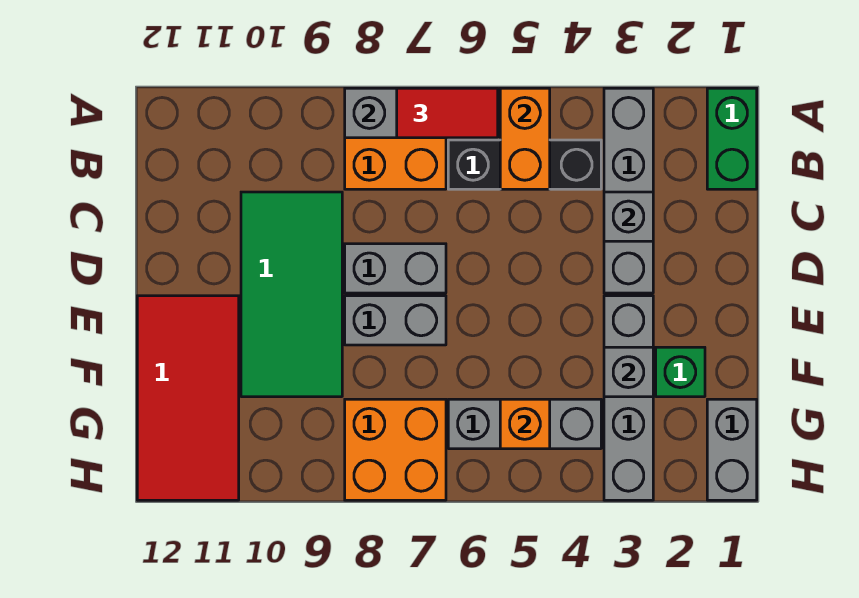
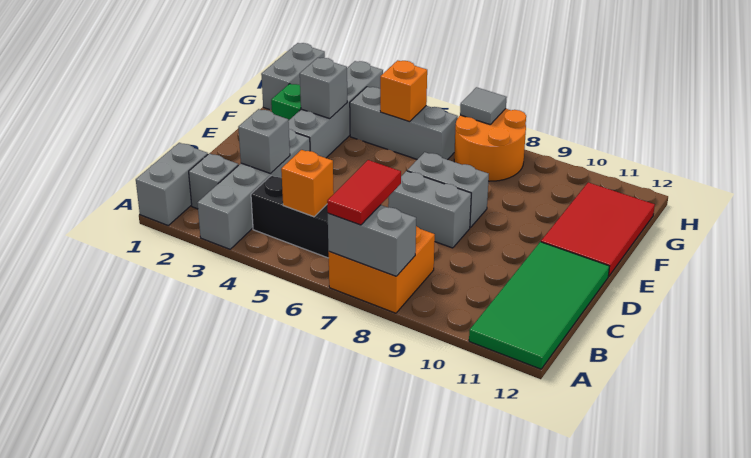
green 1x2 brick [707,88,757,189] -> grey 1x2 brick [136,143,208,225]
orange 1x2 brick [500,88,550,189] -> orange 1x1 brick [281,150,334,217]
red 1x2 tile [397,88,498,138] -> red 1x2 tile turned to [327,160,401,225]
none -> grey 1x1 brick [189,153,238,209]
green 2x4 tile [241,192,342,397] -> green 2x4 tile moved to [469,242,609,369]
red 2x4 tile [137,296,239,500] -> red 2x3 tile [541,182,655,276]
orange 2x2 brick [345,399,446,500] -> orange 2x2 round brick [454,109,526,181]
none -> grey 1x1 tile [460,87,507,124]

